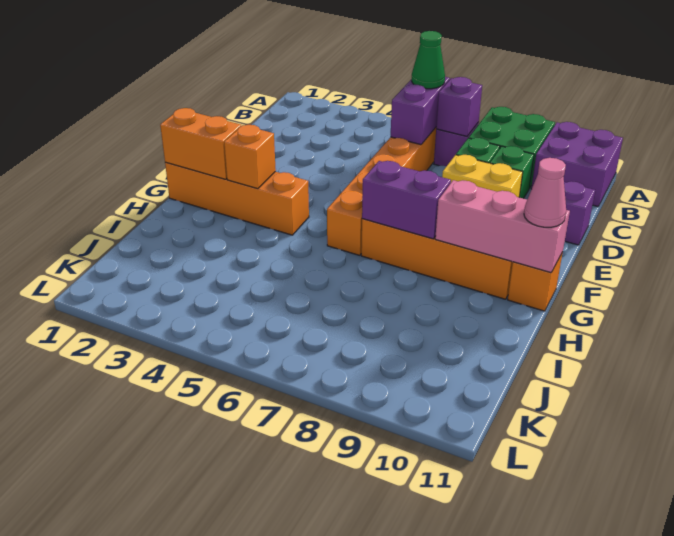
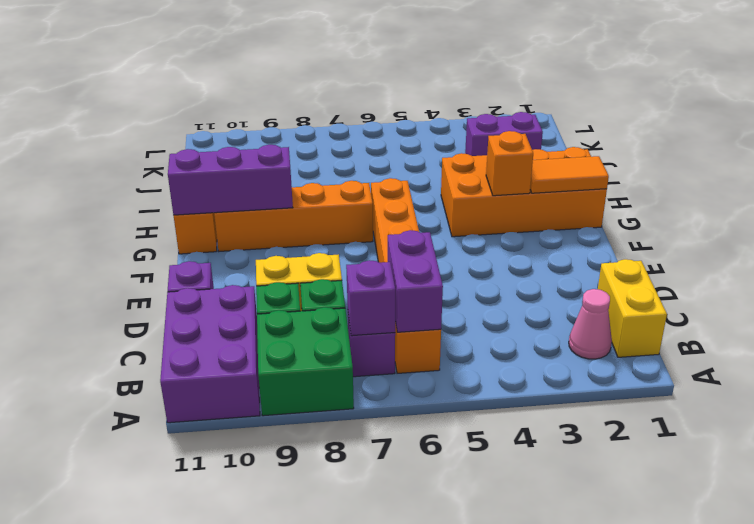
purple 2x2 brick [531,122,623,207] -> purple 2x3 brick [160,285,260,423]
none -> yellow 1x2 brick [598,259,667,357]
green 1x1 cone [412,31,445,89] -> none
orange 1x4 brick [165,162,309,235] -> orange 2x4 brick [441,147,607,237]
orange 1x2 brick [160,108,241,179] -> orange 1x2 tile [530,156,609,193]
purple 1x2 brick [362,161,451,239] -> purple 1x2 brick moved to [465,112,543,156]
pink 1x3 brick [435,180,570,273] -> purple 1x3 brick [168,145,293,215]
pink 1x1 cone [524,158,566,227] -> pink 1x1 cone moved to [569,289,612,359]

